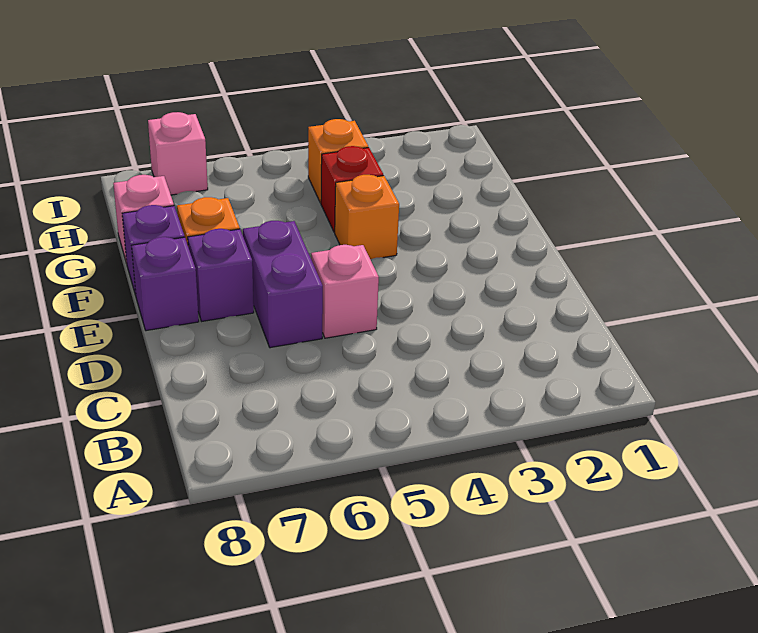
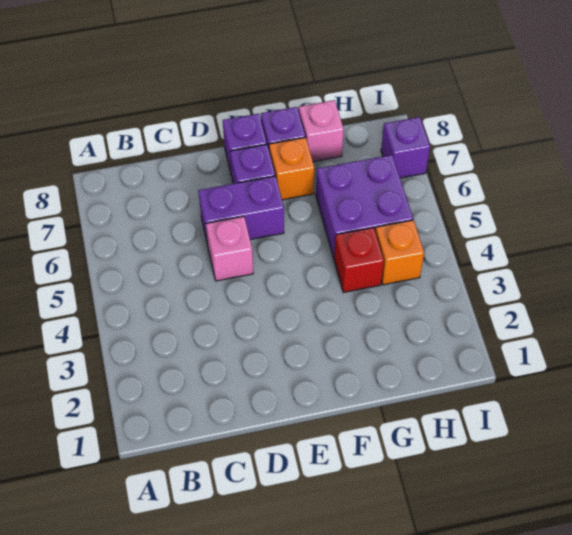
orange 1x1 brick [335,175,399,259] -> none
none -> purple 2x2 brick [316,155,413,258]
pink 1x1 brick [148,112,208,195] -> purple 1x1 brick [381,117,430,178]

